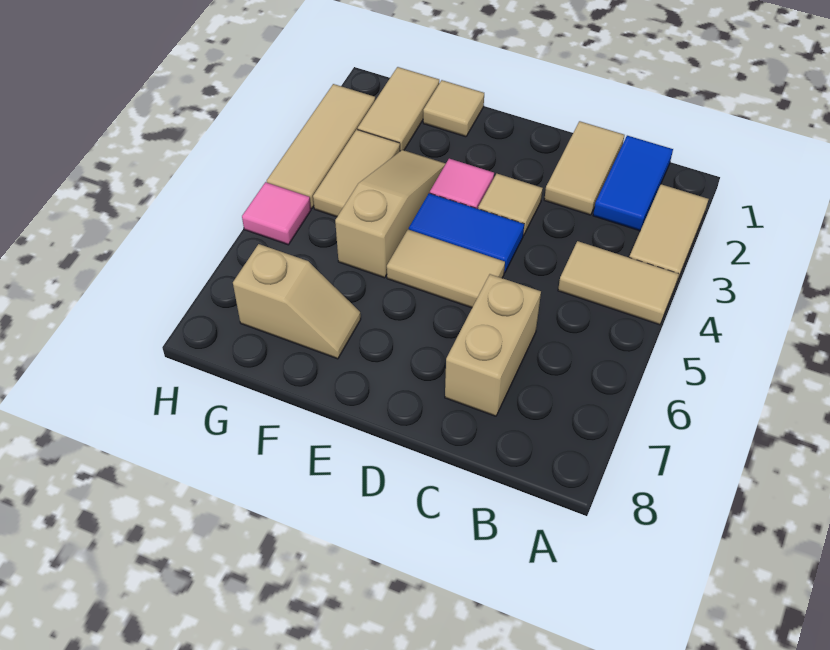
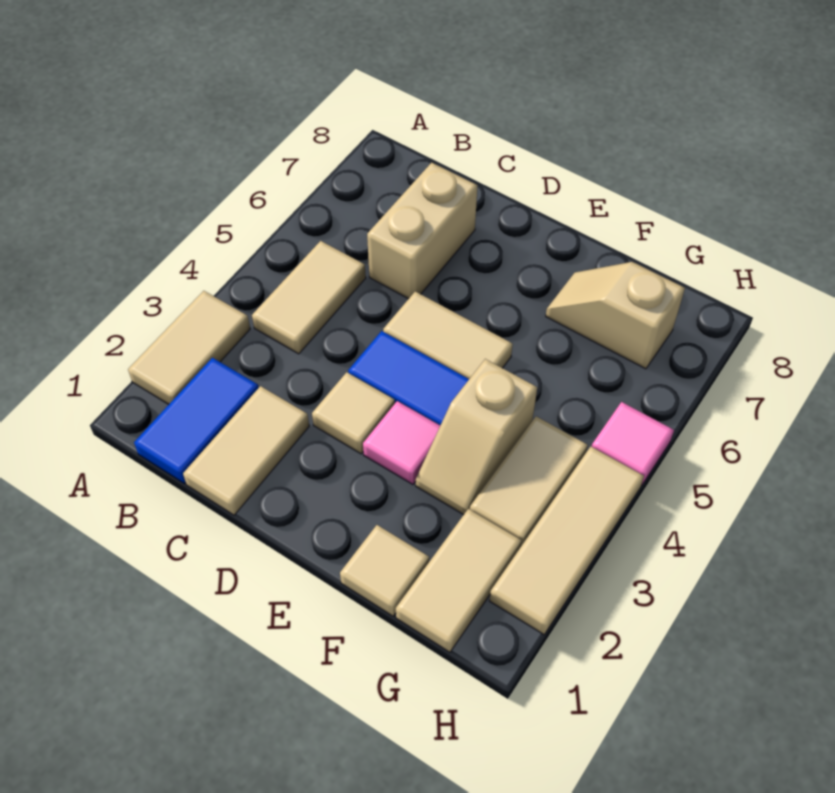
tan 1x2 tile [558,241,679,325] -> tan 1x2 tile turned to [252,241,366,354]
tan 1x3 slope [335,150,446,278] -> tan 1x2 slope [416,359,537,515]

